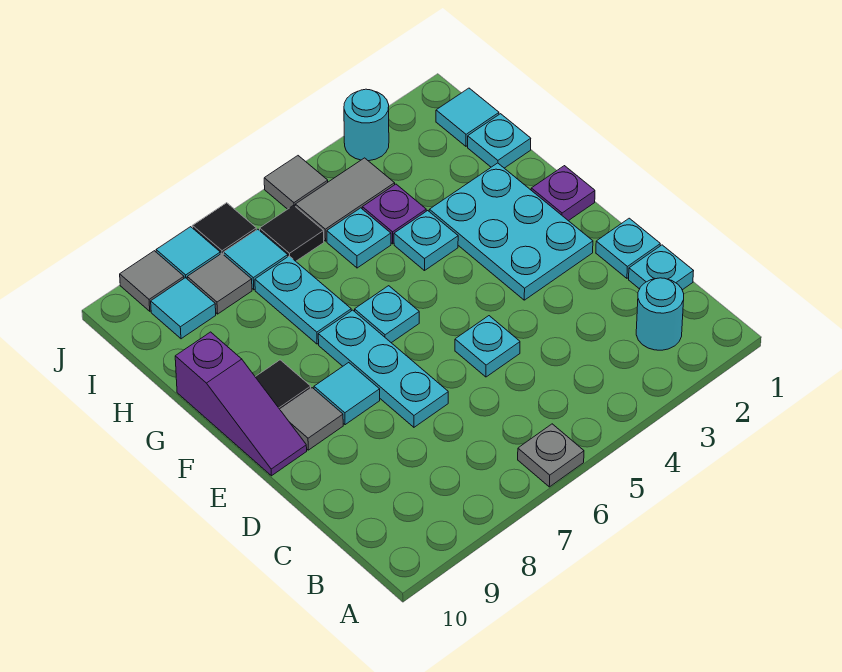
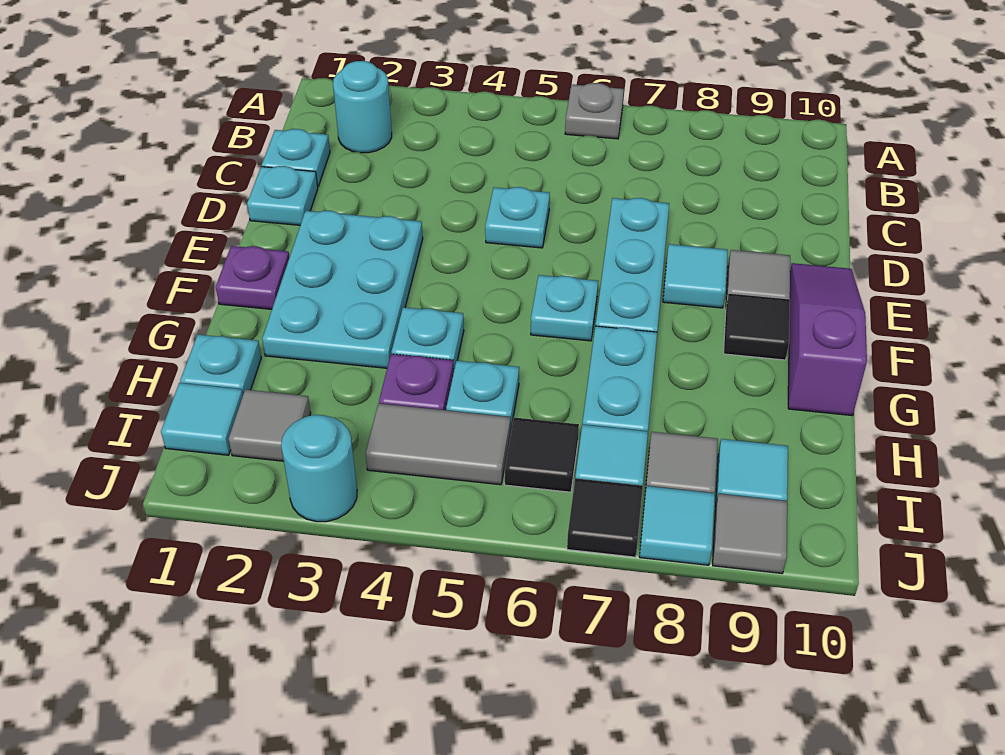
grey 1x1 tile [264,156,328,209] -> grey 1x1 tile moved to [229,390,311,461]

